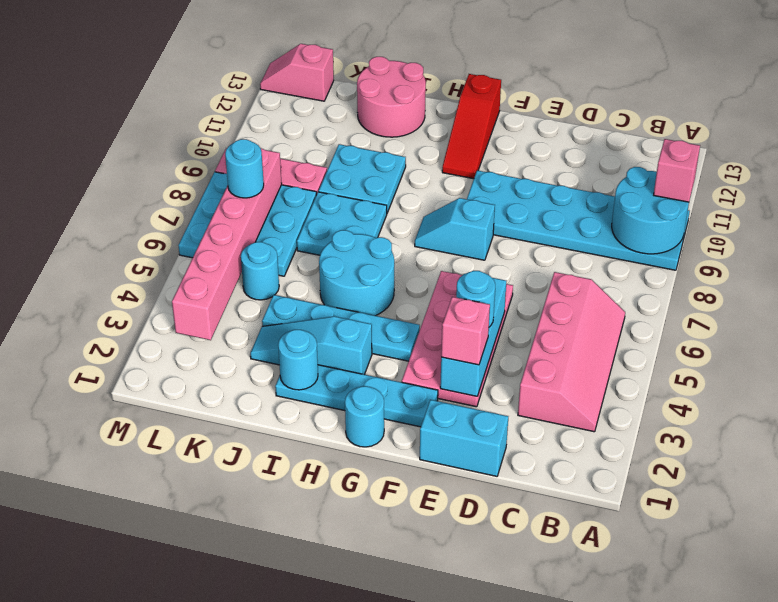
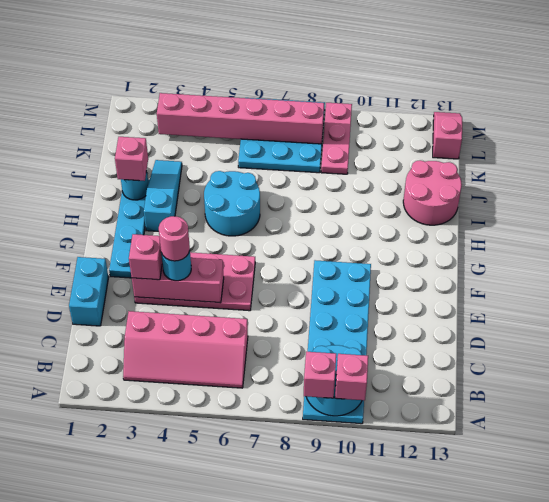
none -> pink 1x1 brick [304,352,336,398]
cyan 1x3 brick [440,278,506,396] -> pink 1x3 brick [132,258,224,303]
none -> pink 1x1 round brick [159,216,190,261]
cyan 1x2 slope [415,198,495,260] -> none
cyan 1x1 round brick [345,386,384,447] -> none
cyan 1x4 plate [262,295,420,361] -> none
red 1x3 slope [442,74,501,179] -> none
none -> pink 1x1 brick [115,137,148,181]
cyan 2x2 plate [297,192,387,255] -> none
cyan 2x2 plate [319,144,406,213] -> none
cyan 1x1 round brick [241,242,279,300] -> none
cyan 1x1 round brick [225,139,264,198] -> none

